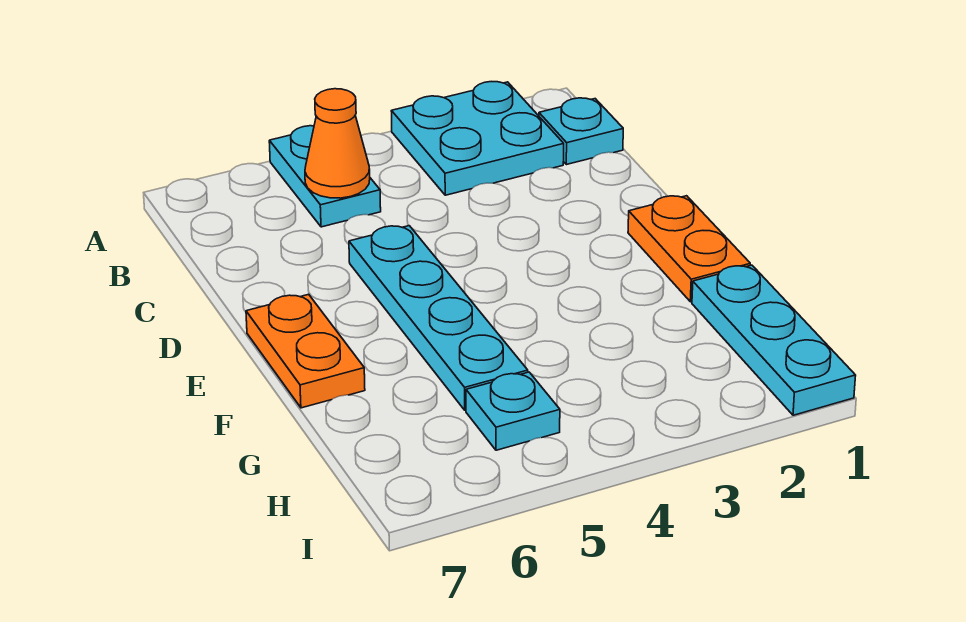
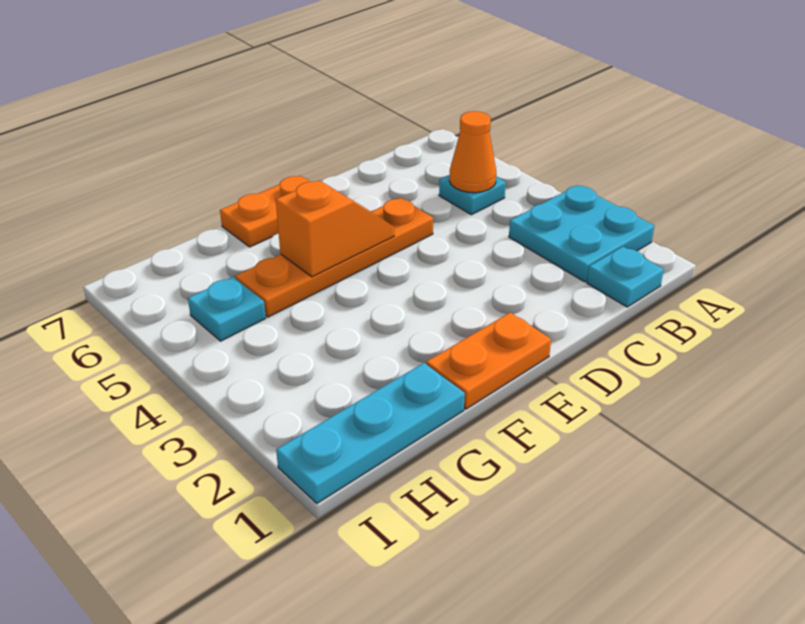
cyan 1x2 plate [269,126,381,227] -> cyan 1x1 plate [439,175,506,215]
cyan 1x4 plate [349,226,528,410] -> orange 1x4 plate [235,198,433,317]
none -> orange 1x2 slope [276,180,394,277]

